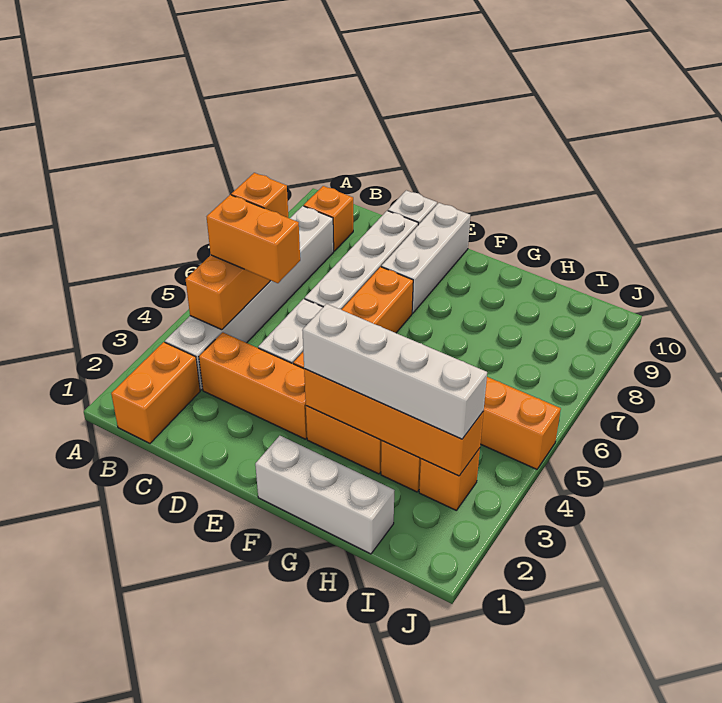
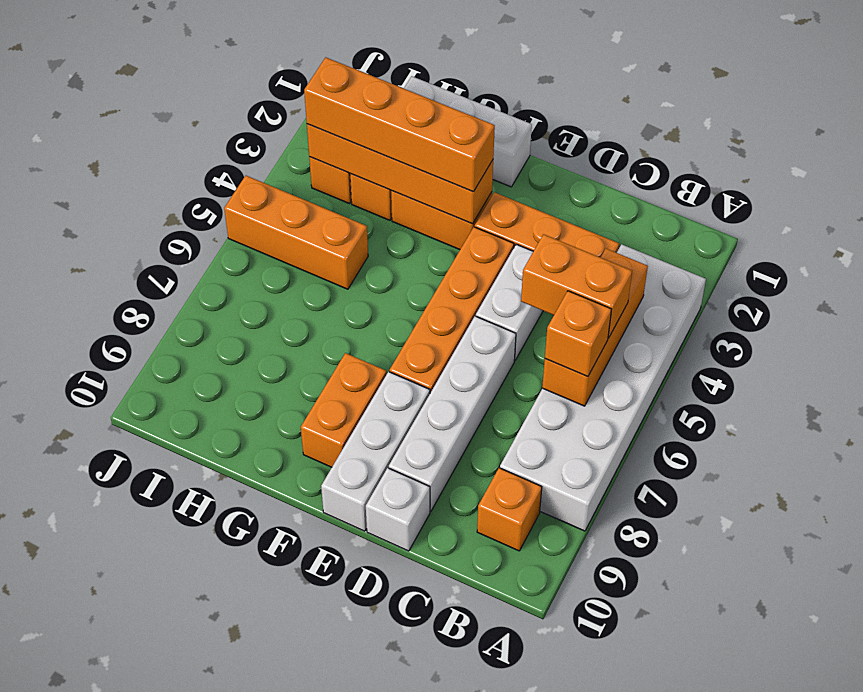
orange 1x2 brick [111,342,200,443] -> orange 1x2 brick moved to [301,353,386,467]
white 1x6 brick [165,206,334,390] -> white 2x6 brick [500,244,706,531]
white 1x4 brick [302,304,487,439] -> orange 1x4 brick [304,57,495,192]

